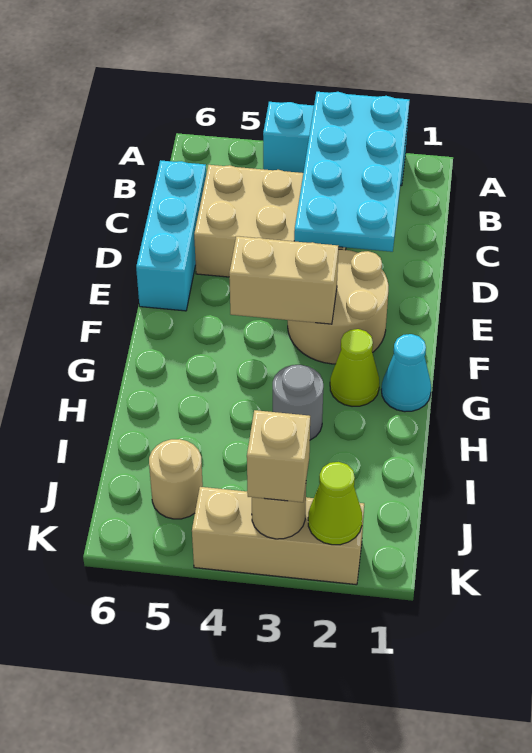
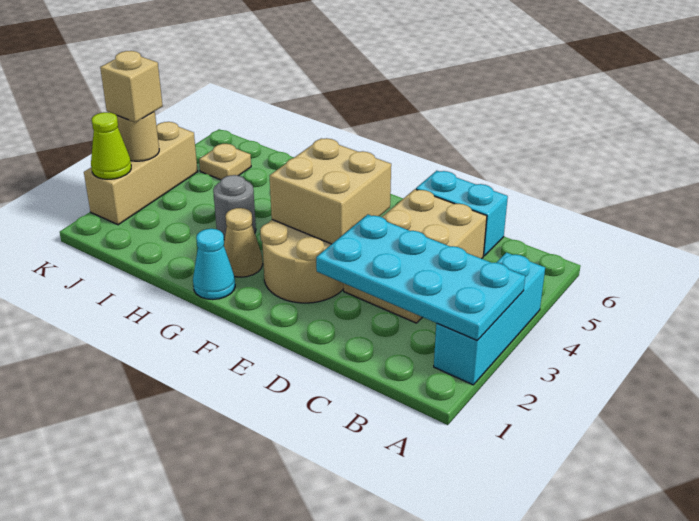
cyan 1x3 brick [136,160,206,311] -> cyan 1x2 brick [416,171,508,256]
tan 1x2 brick [229,236,338,324] -> tan 2x2 brick [270,138,391,244]
lime 1x1 cone [330,329,379,406] -> tan 1x1 cone [224,208,263,277]
tan 1x1 round brick [149,439,203,519] -> tan 1x1 plate [199,144,251,180]

